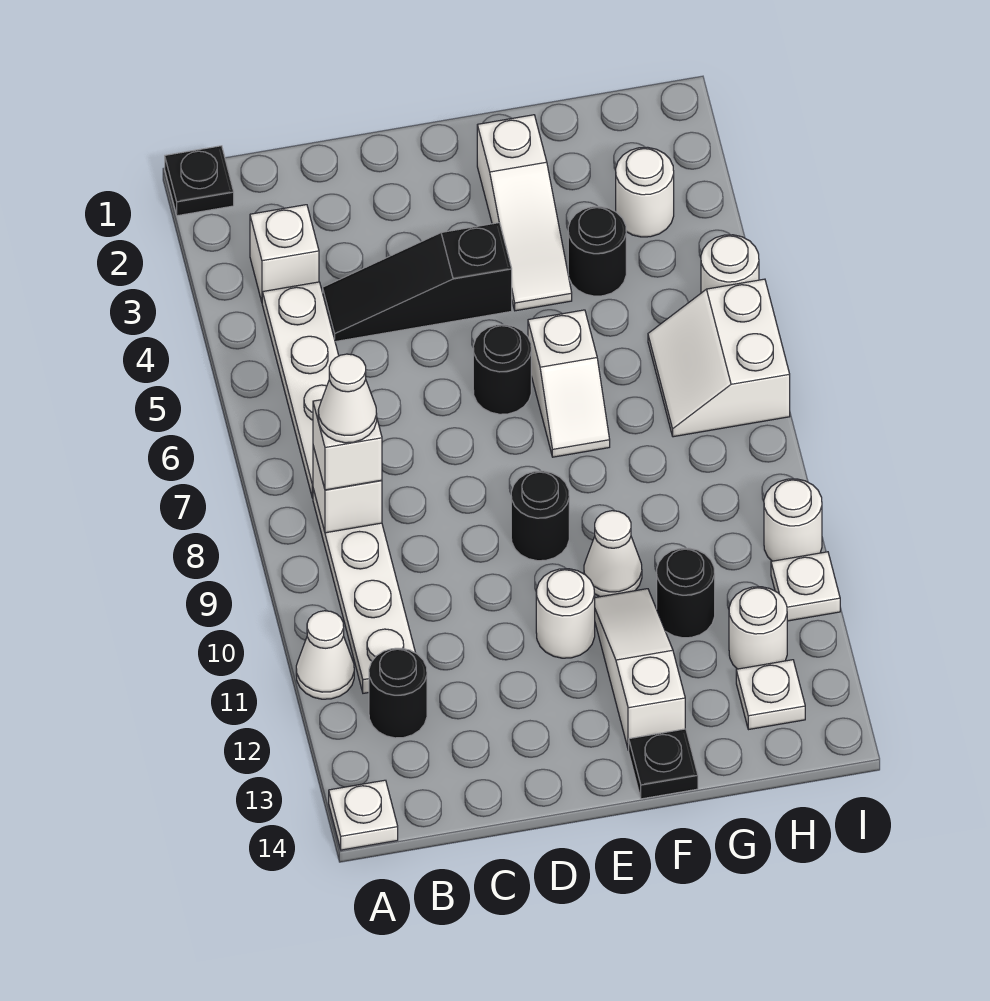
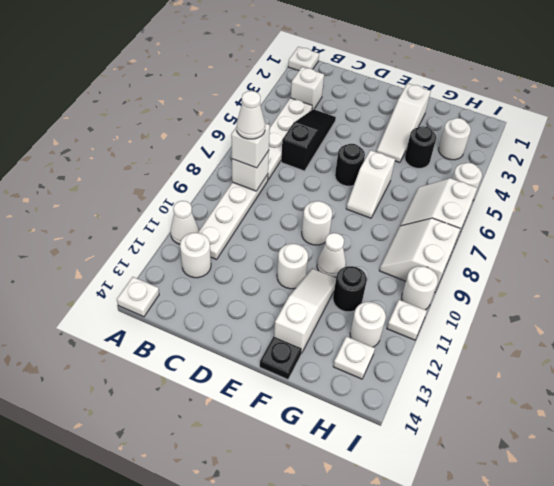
black 1x1 plate [165,146,234,216] -> white 1x1 plate [288,47,319,71]
black 1x1 round brick [369,648,427,738] -> white 1x1 round brick [180,233,211,278]
black 1x3 slope [323,223,512,342] -> black 1x3 slope turned to [281,109,336,171]
black 1x1 round brick [511,471,569,561] -> white 1x1 round brick [302,201,332,245]
none -> white 2x2 slope [379,218,460,293]

